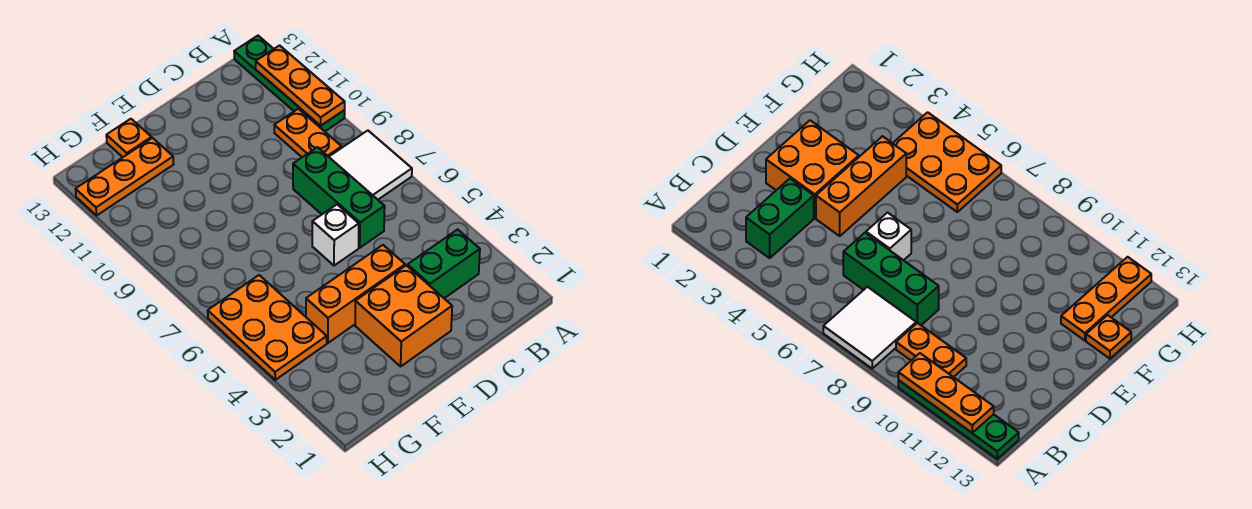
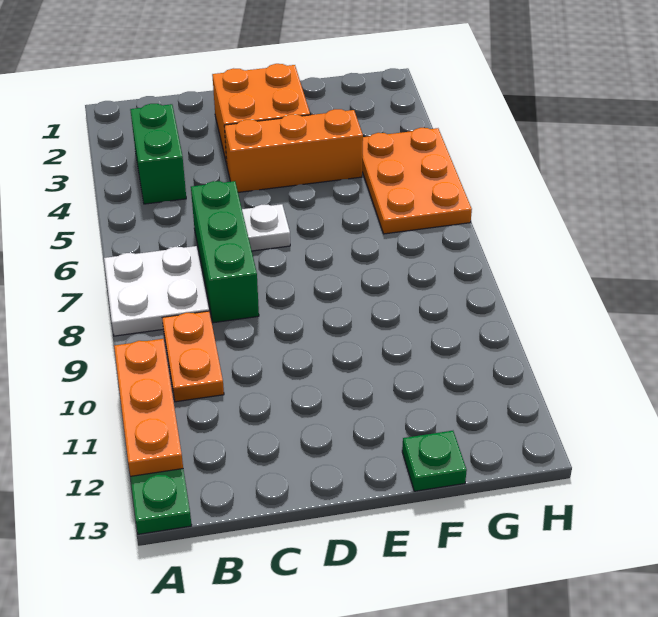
white 2x2 tile [329,131,412,200] -> white 2x2 plate [104,246,209,336]
green 1x2 brick [407,229,480,298] -> green 1x2 brick turned to [130,104,186,204]
white 1x1 brick [312,205,359,266] -> white 1x1 plate [242,204,290,251]
orange 1x3 plate [76,138,174,215] -> none
orange 1x1 plate [106,119,152,157] -> green 1x1 plate [402,431,467,491]

